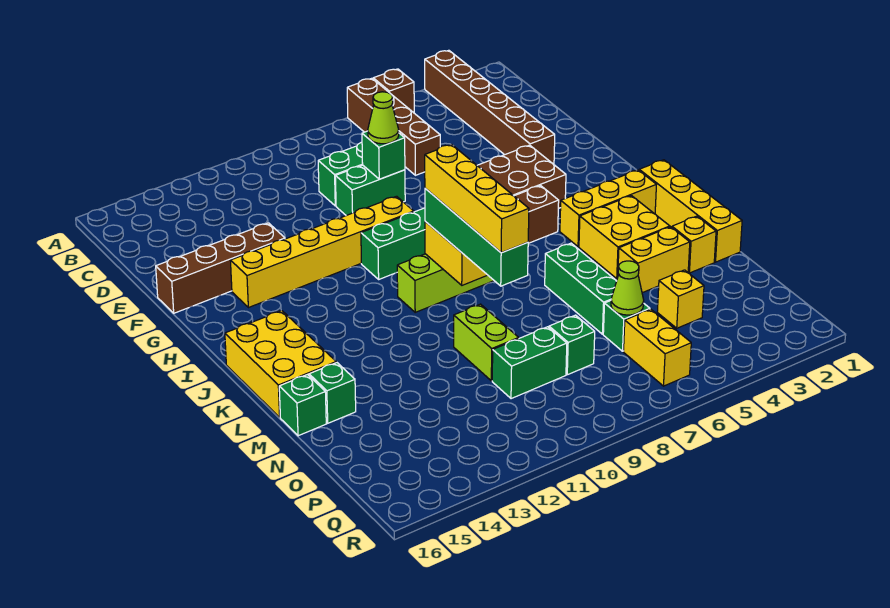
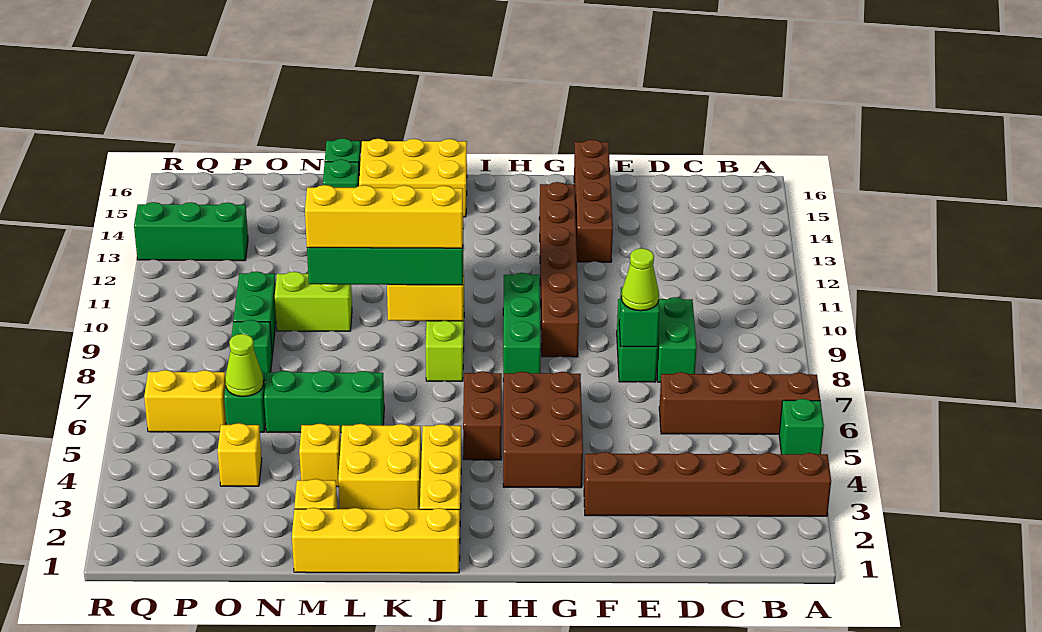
brown 1x1 brick [373,69,414,113] -> green 1x1 brick [779,399,824,454]
yellow 1x6 brick [230,196,414,308] -> brown 1x6 brick [539,182,579,357]
yellow 1x2 brick [618,227,690,293] -> yellow 1x1 brick [299,424,341,487]
none -> green 1x3 brick [134,202,248,261]

